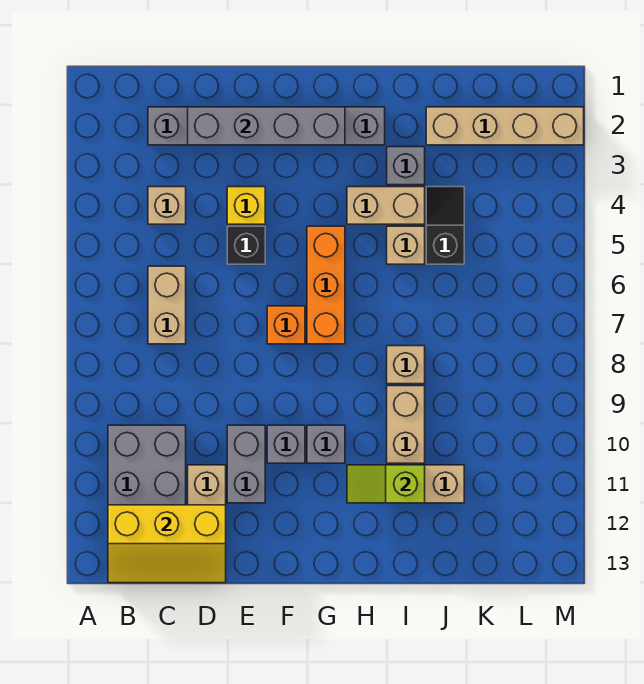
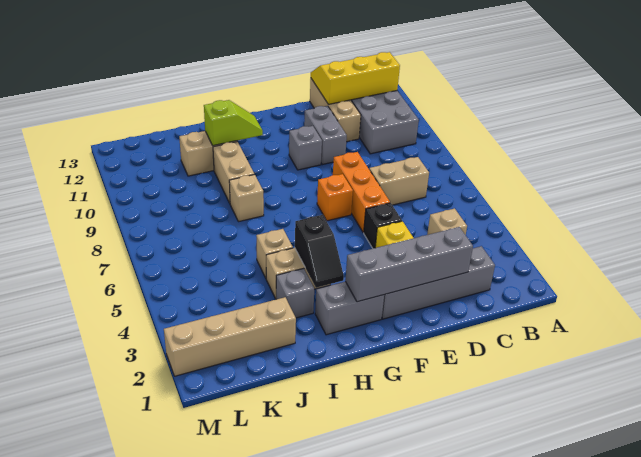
tan 1x2 brick [148,266,186,344] -> tan 1x2 brick turned to [369,157,429,205]
orange 1x3 brick [307,226,345,344] -> orange 1x3 brick moved to [333,152,390,233]
grey 1x1 brick [307,425,345,463] -> none
black 1x2 slope [426,187,464,264] -> black 1x2 slope moved to [295,215,344,288]

